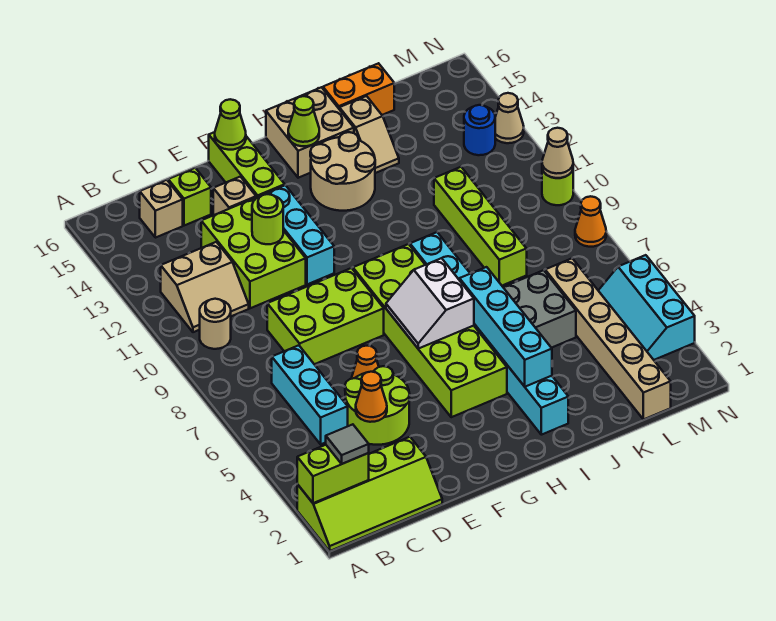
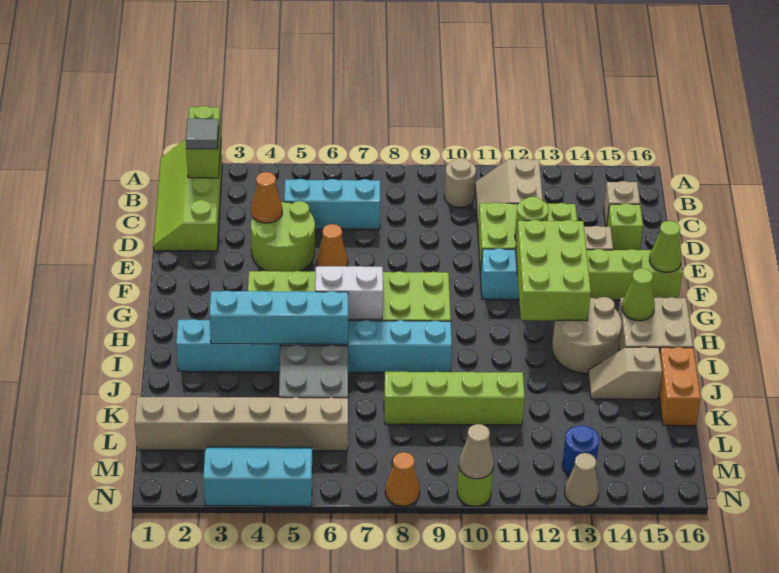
lime 2x3 brick [267,268,384,364] -> lime 2x3 brick moved to [516,220,591,321]

